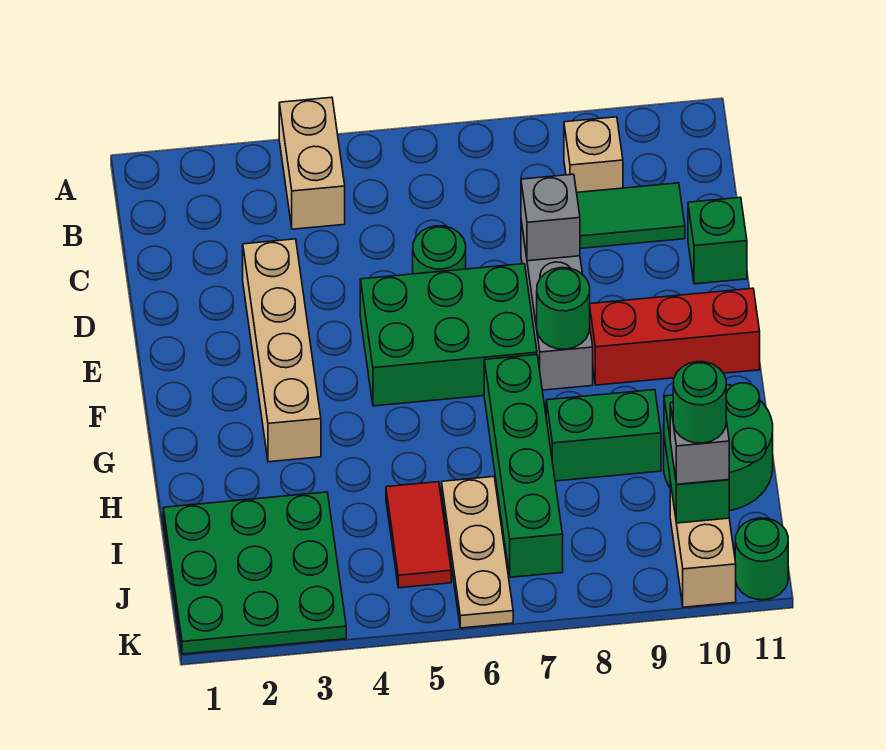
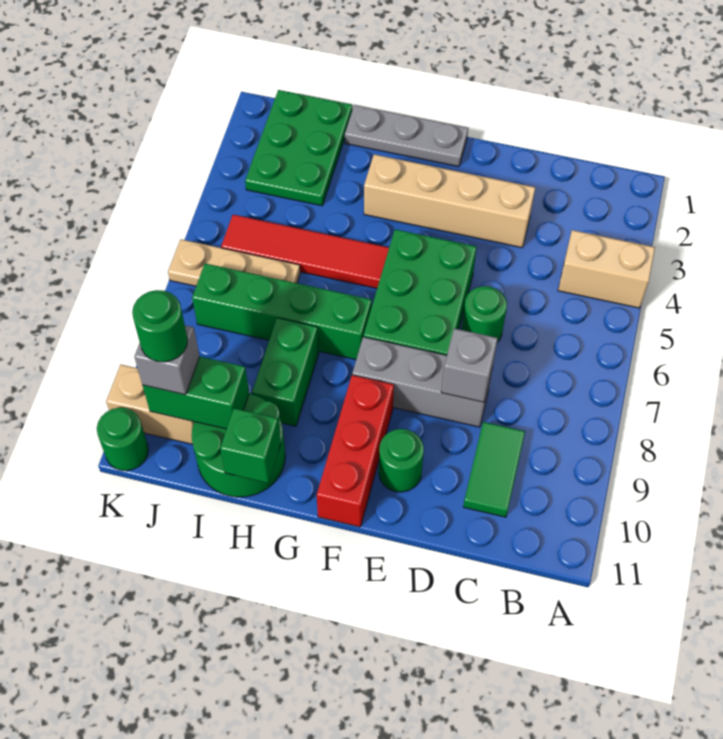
tan 1x1 brick [564,117,623,192] -> none
green 1x1 brick [688,197,747,284] -> green 1x1 brick moved to [220,408,281,483]
none -> grey 1x3 plate [345,105,468,167]
green 1x1 round brick [537,268,590,349] -> green 1x1 round brick moved to [379,429,424,492]
green 3x3 plate [163,492,346,654] -> green 2x3 plate [245,90,352,206]
red 1x2 tile [386,482,451,588] -> red 1x4 tile [221,215,389,288]

